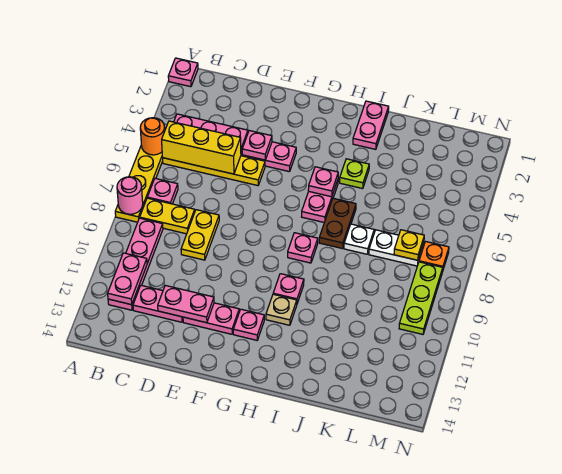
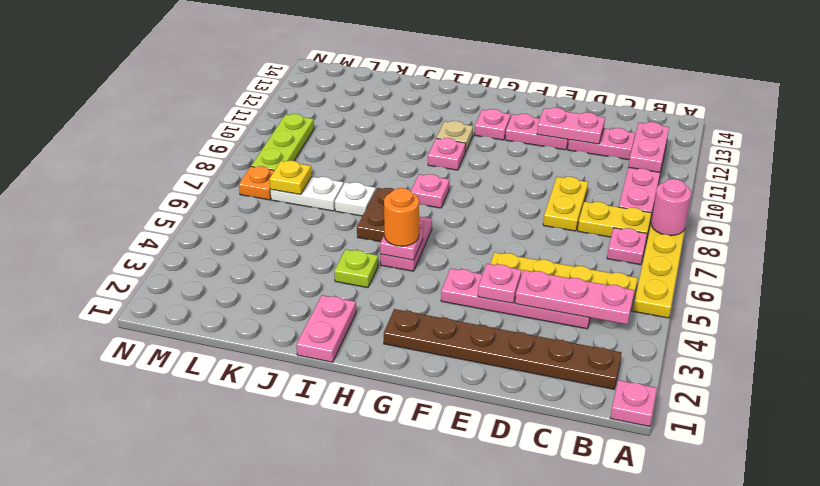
orange 1x1 round brick [140,118,165,155] -> orange 1x1 round brick moved to [384,188,419,246]
none -> brown 1x6 plate [384,309,622,389]
yellow 1x3 brick [162,121,241,174] -> none

